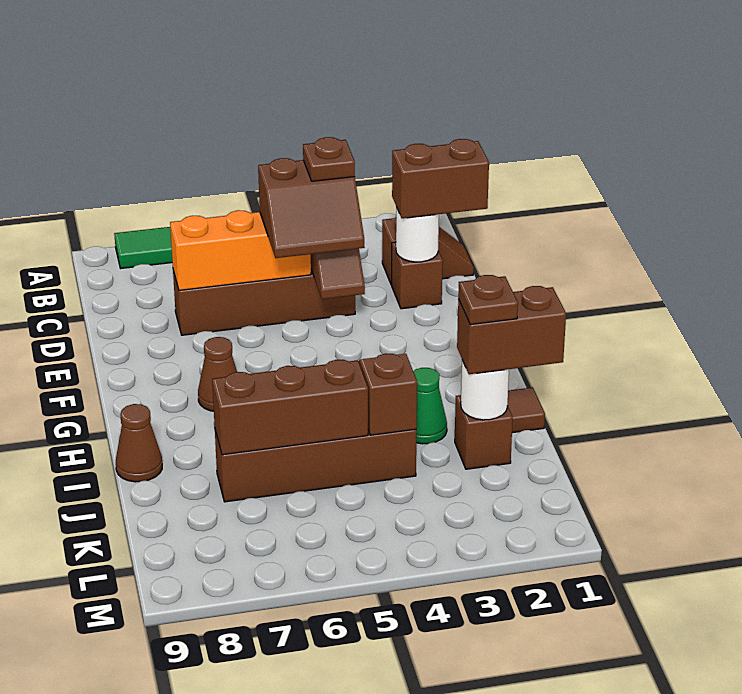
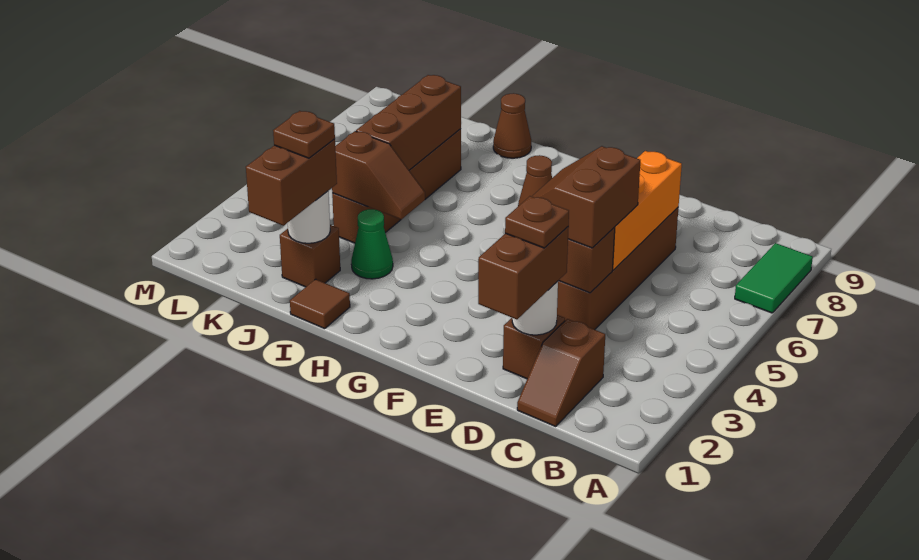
brown 1x1 plate [303,137,355,181] -> brown 1x1 plate moved to [505,196,569,248]

